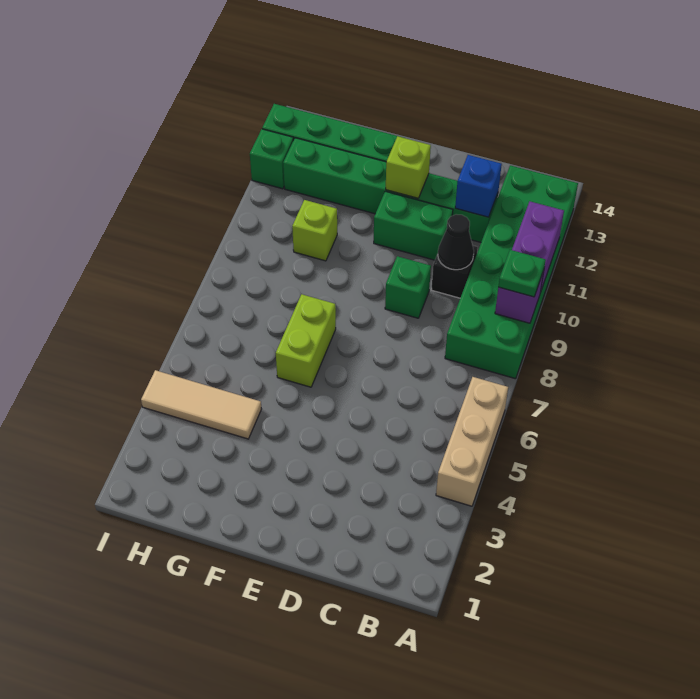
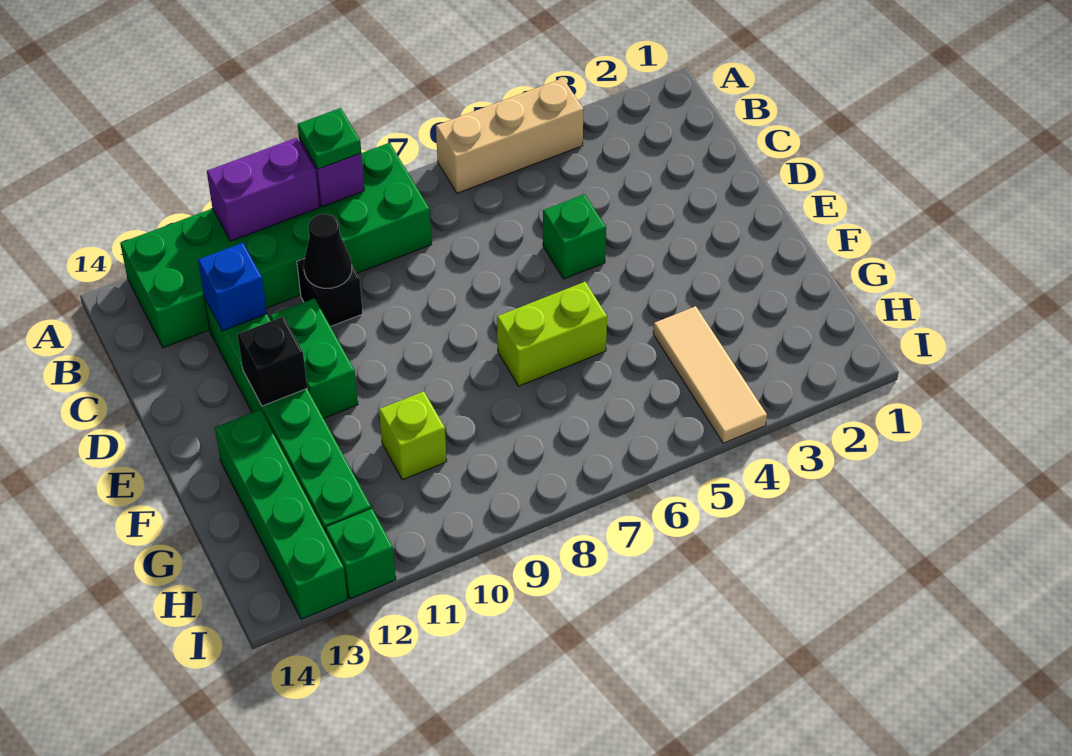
green 1x1 brick [385,256,431,318] -> green 1x1 brick moved to [543,194,606,279]
lime 1x1 brick [386,136,431,198] -> black 1x1 brick [237,317,307,406]

